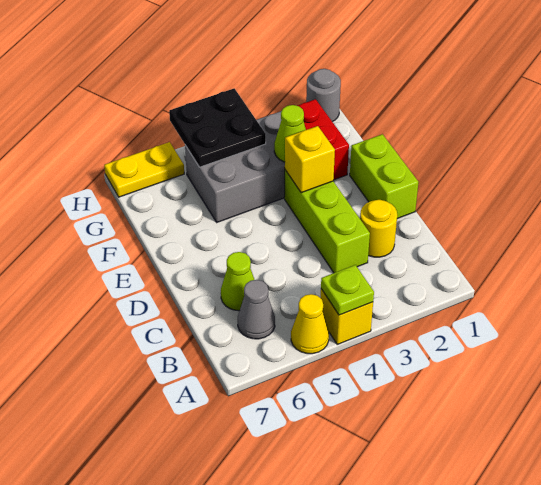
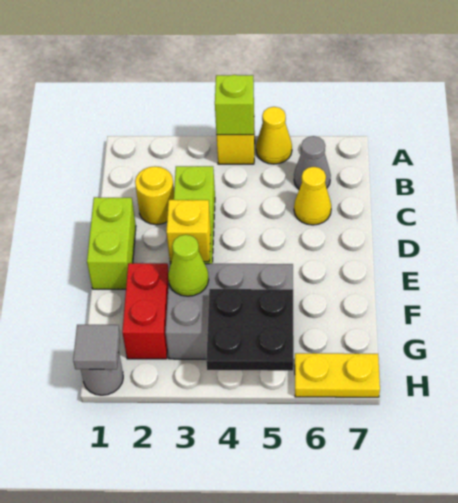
lime 1x1 plate [321,265,374,315] -> lime 1x1 brick [215,75,254,135]
lime 1x1 cone [221,252,254,311] -> yellow 1x1 cone [294,167,331,225]
none -> grey 1x1 tile [73,325,120,369]

